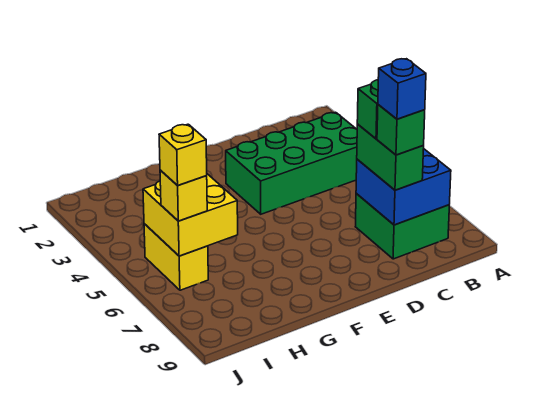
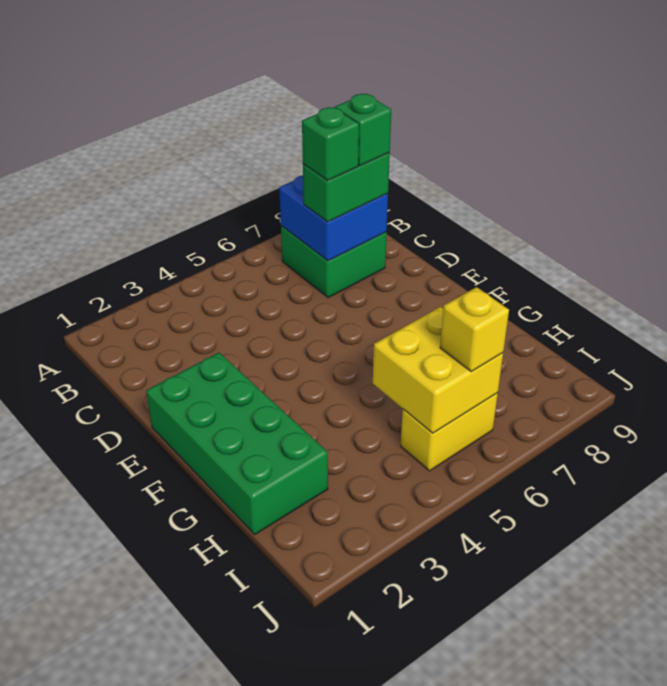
green 2x4 brick [226,112,357,214] -> green 2x4 brick moved to [146,353,328,534]
blue 1x1 brick [378,59,426,119] -> none
yellow 1x1 brick [159,124,207,186] -> none

